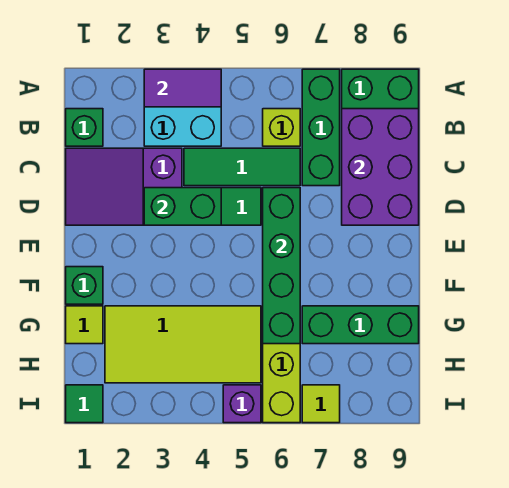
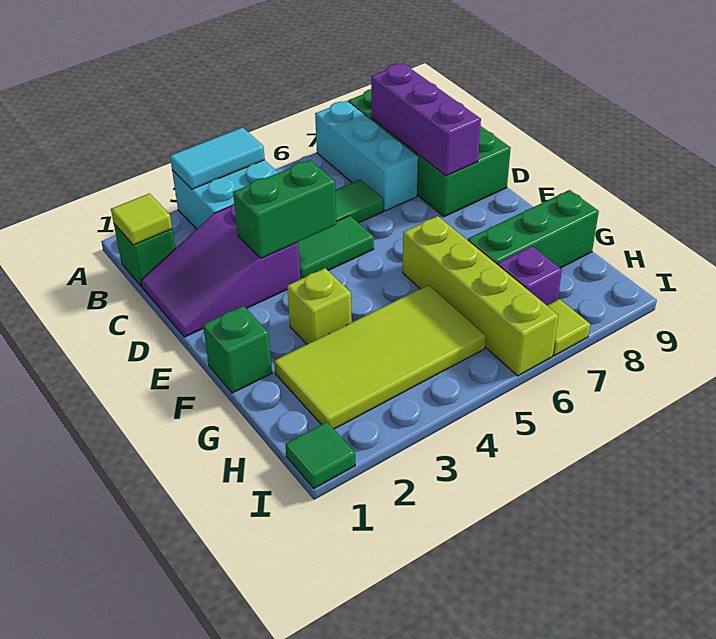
purple 1x2 tile [144,69,221,107] -> cyan 1x2 tile [170,128,265,189]
green 1x3 brick [302,69,340,186] -> cyan 1x3 brick [315,101,418,211]
lime 1x1 brick [263,109,300,146] -> lime 1x1 brick moved to [287,268,352,344]
purple 2x3 brick [342,109,419,225] -> purple 1x3 brick [371,63,481,176]
green 1x4 brick [263,188,300,344] -> none
lime 1x1 tile [66,306,103,344] -> lime 1x1 tile moved to [111,193,172,245]
purple 1x1 brick [223,385,261,423] -> purple 1x1 brick moved to [498,246,562,305]

